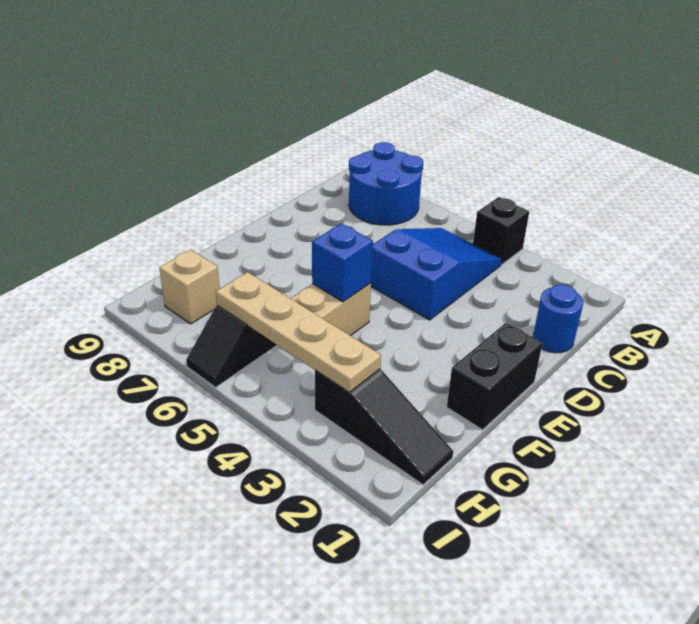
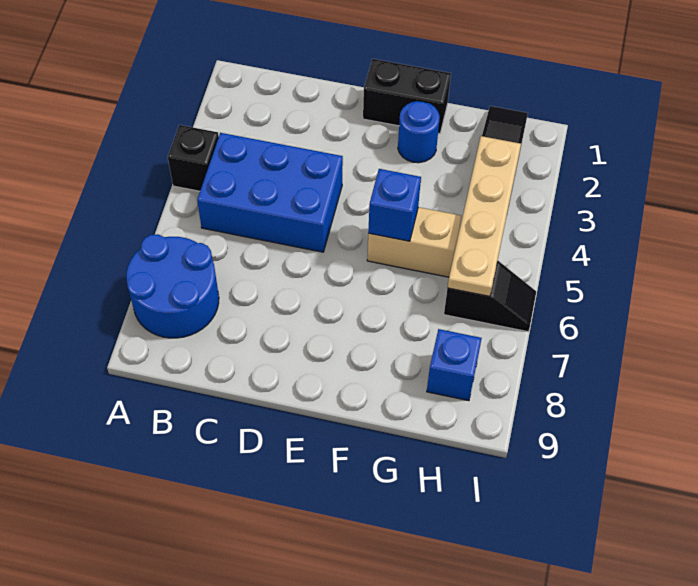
blue 2x3 slope [371,228,502,320] -> blue 2x3 brick [197,133,343,252]
blue 1x1 round brick [533,285,583,353] -> blue 1x1 round brick moved to [398,101,440,163]
tan 1x1 brick [159,250,220,324] -> blue 1x1 brick [427,329,482,401]

